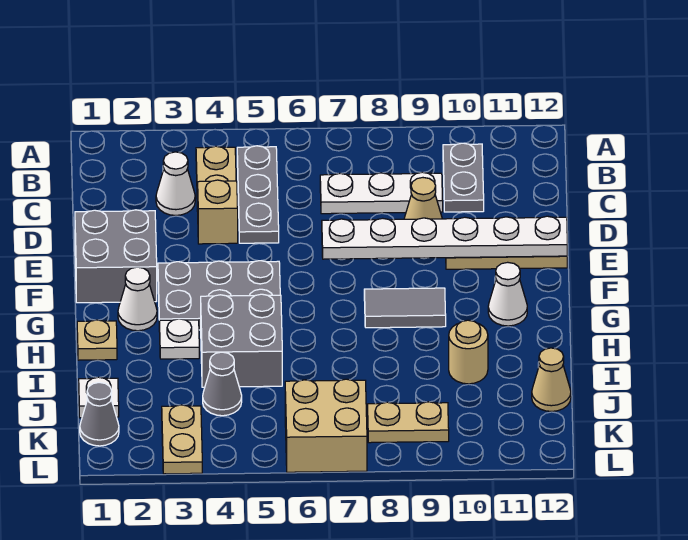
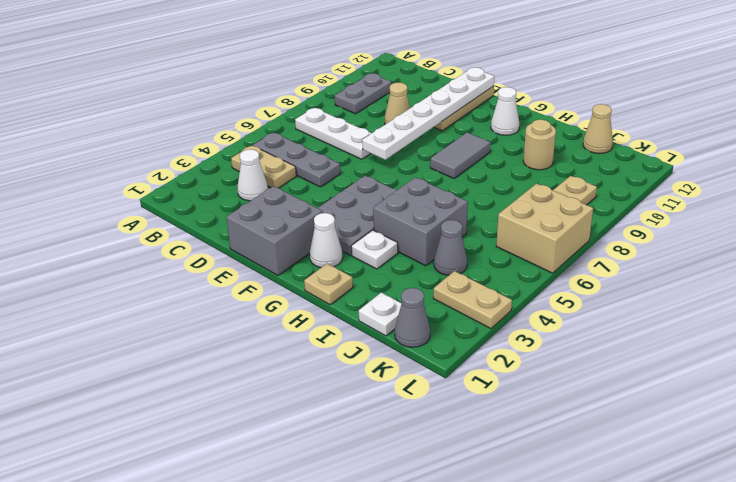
grey 1x2 plate [443,143,484,212] -> grey 1x2 plate turned to [335,73,391,114]
white 1x3 plate [320,172,443,214] -> white 1x3 plate turned to [295,108,372,159]
tan 1x1 brick [197,180,238,244] -> none

